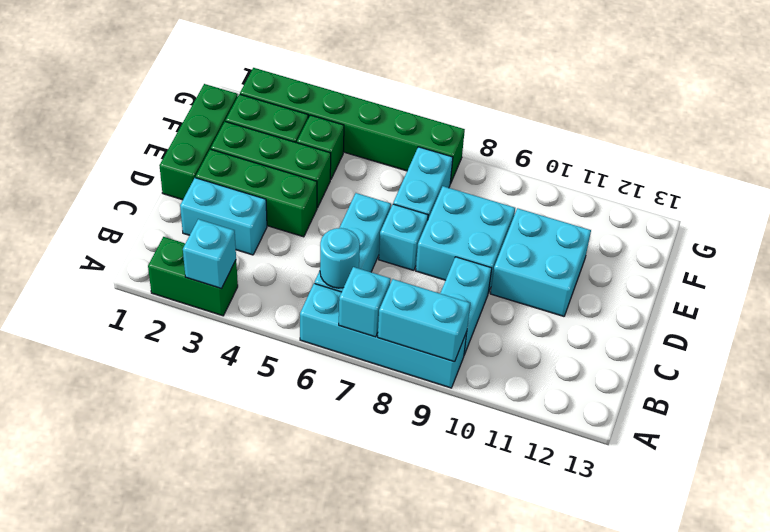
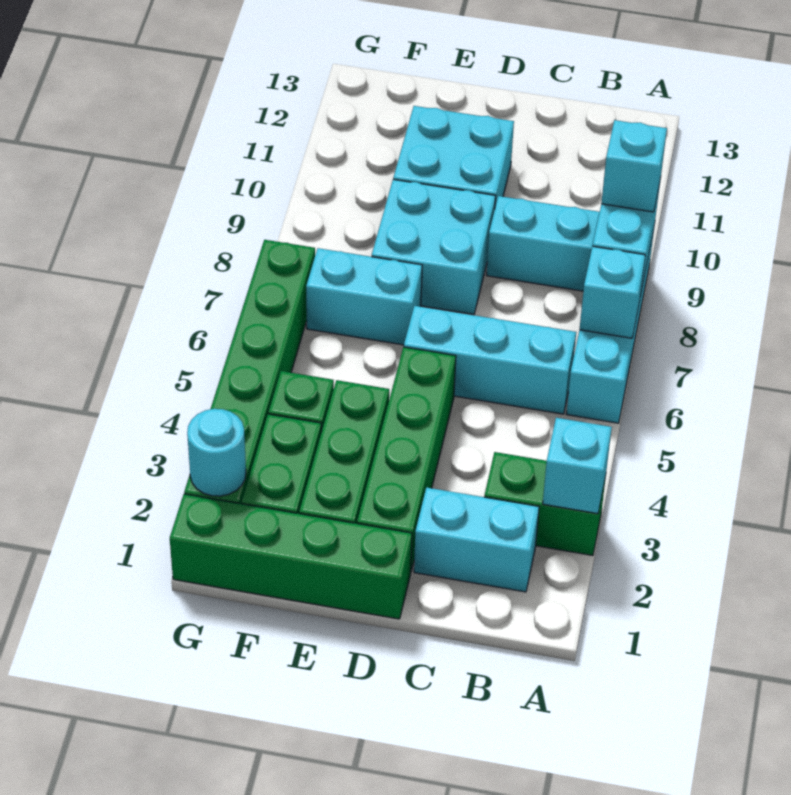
green 1x2 brick [148,237,238,316] -> green 1x2 brick turned to [484,452,606,556]
cyan 1x1 round brick [320,228,360,288] -> cyan 1x1 round brick moved to [187,409,246,496]
cyan 1x2 brick [180,178,267,255] -> cyan 1x2 brick turned to [414,487,539,592]
green 1x3 brick [159,84,238,200] -> green 1x4 brick [170,494,412,619]
green 1x3 brick [196,149,317,237] -> green 1x4 brick [357,347,456,571]
cyan 1x1 brick [379,204,428,270] -> cyan 1x1 brick moved to [601,120,667,212]

